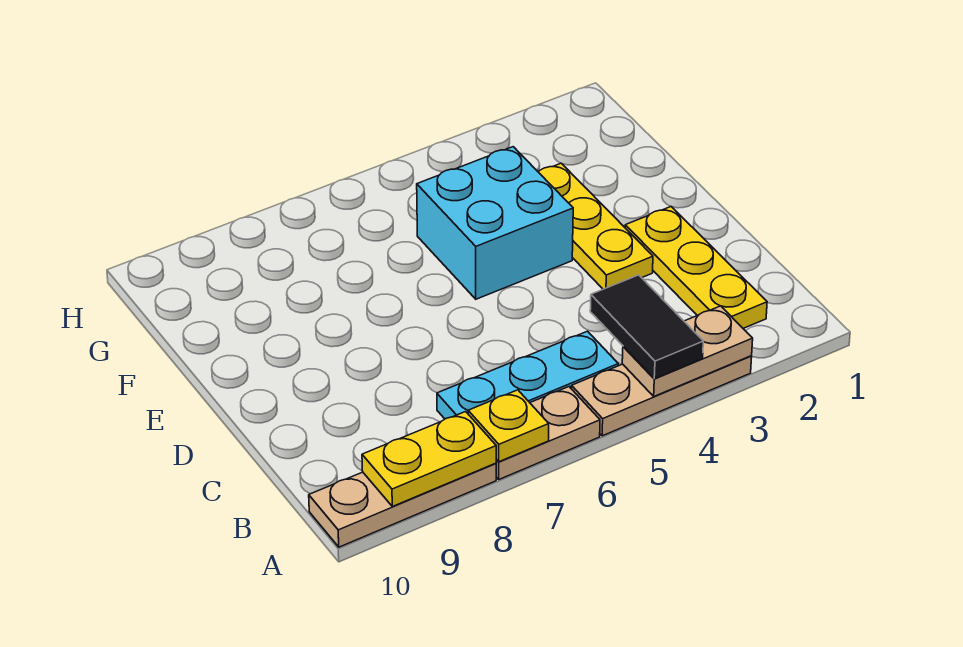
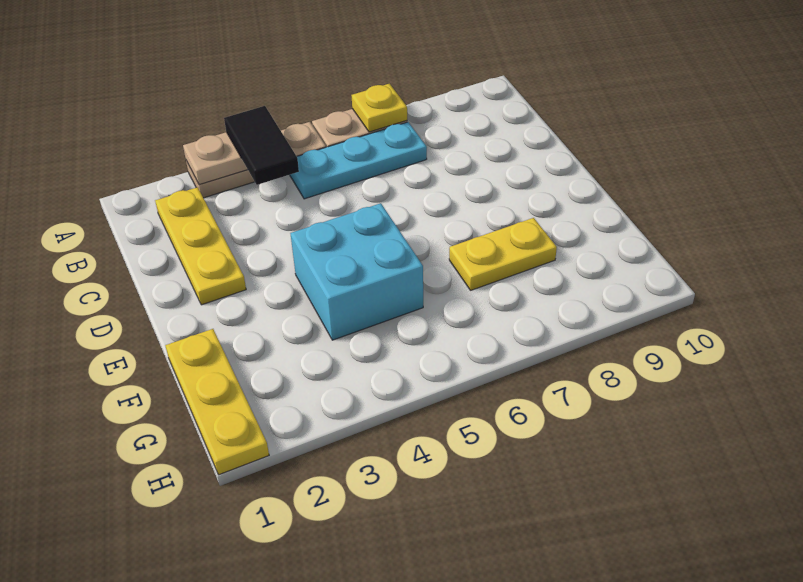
tan 1x3 plate [309,463,496,547] -> none
yellow 1x2 plate [362,412,496,507] -> yellow 1x2 plate moved to [449,218,557,290]
yellow 1x3 plate [539,163,653,289] -> yellow 1x3 plate moved to [165,329,269,475]

